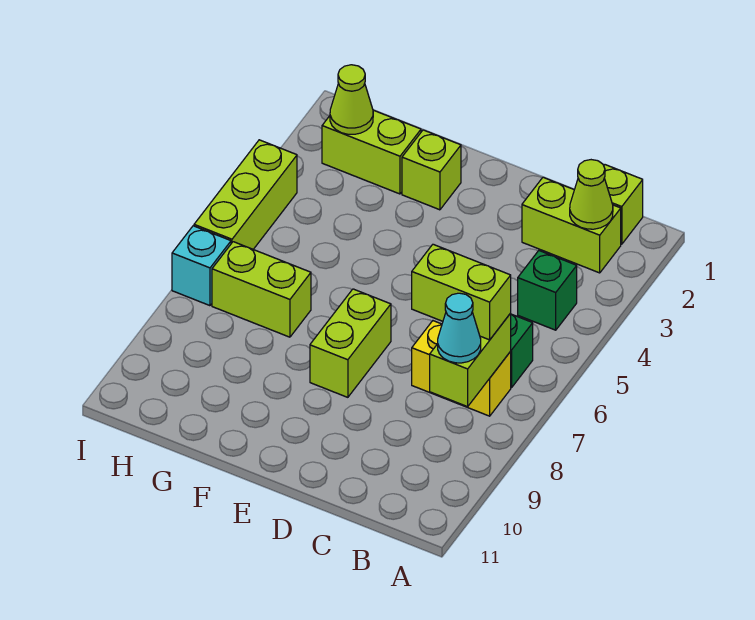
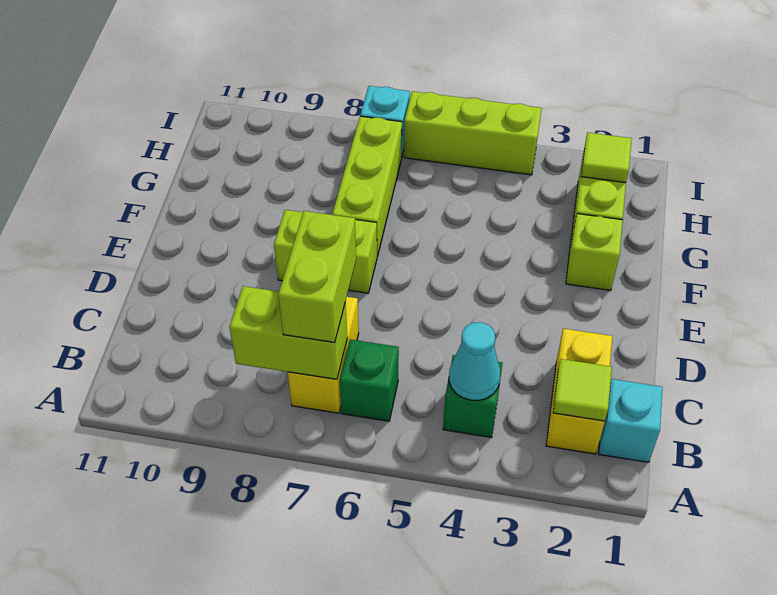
lime 1x1 brick [604,165,643,244] -> cyan 1x1 brick [599,379,662,462]
lime 1x2 brick [522,177,621,273] -> yellow 1x2 brick [546,329,612,454]
lime 1x1 cone [570,160,613,229] -> lime 1x1 tile [553,359,612,421]
cyan 1x1 cone [438,293,481,363] -> cyan 1x1 cone moved to [449,322,500,400]
lime 1x2 brick [212,242,311,337] -> lime 1x3 brick [332,116,402,257]
lime 1x1 cone [330,65,373,134] -> lime 1x1 tile [581,133,632,183]

